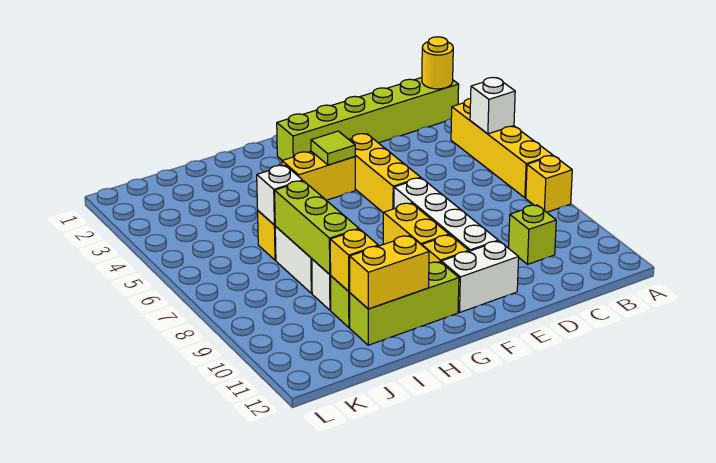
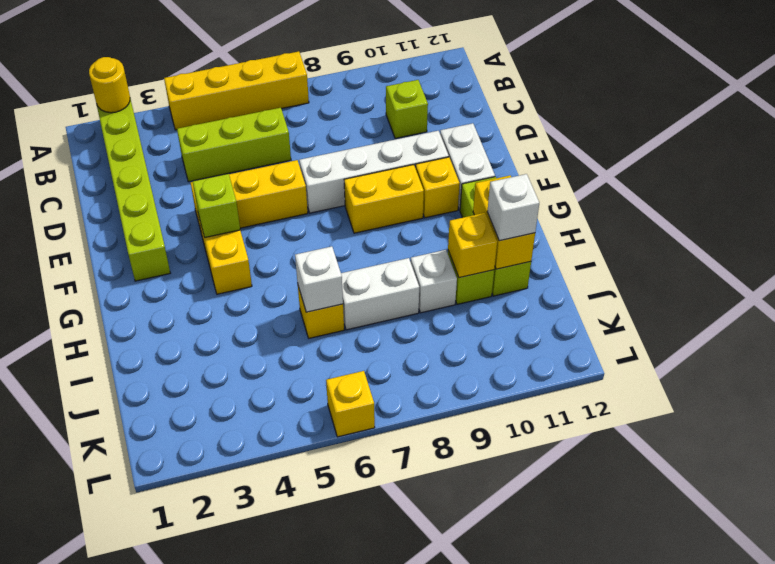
white 1x1 brick [470,77,515,134] -> white 1x1 brick moved to [487,174,539,241]
yellow 1x1 brick [526,156,572,212] -> yellow 1x1 brick moved to [326,371,375,437]
lime 1x1 tile [311,131,355,165] -> lime 1x1 brick [193,174,240,238]
lime 1x3 brick [275,181,359,274] -> lime 1x3 brick moved to [177,108,291,182]

